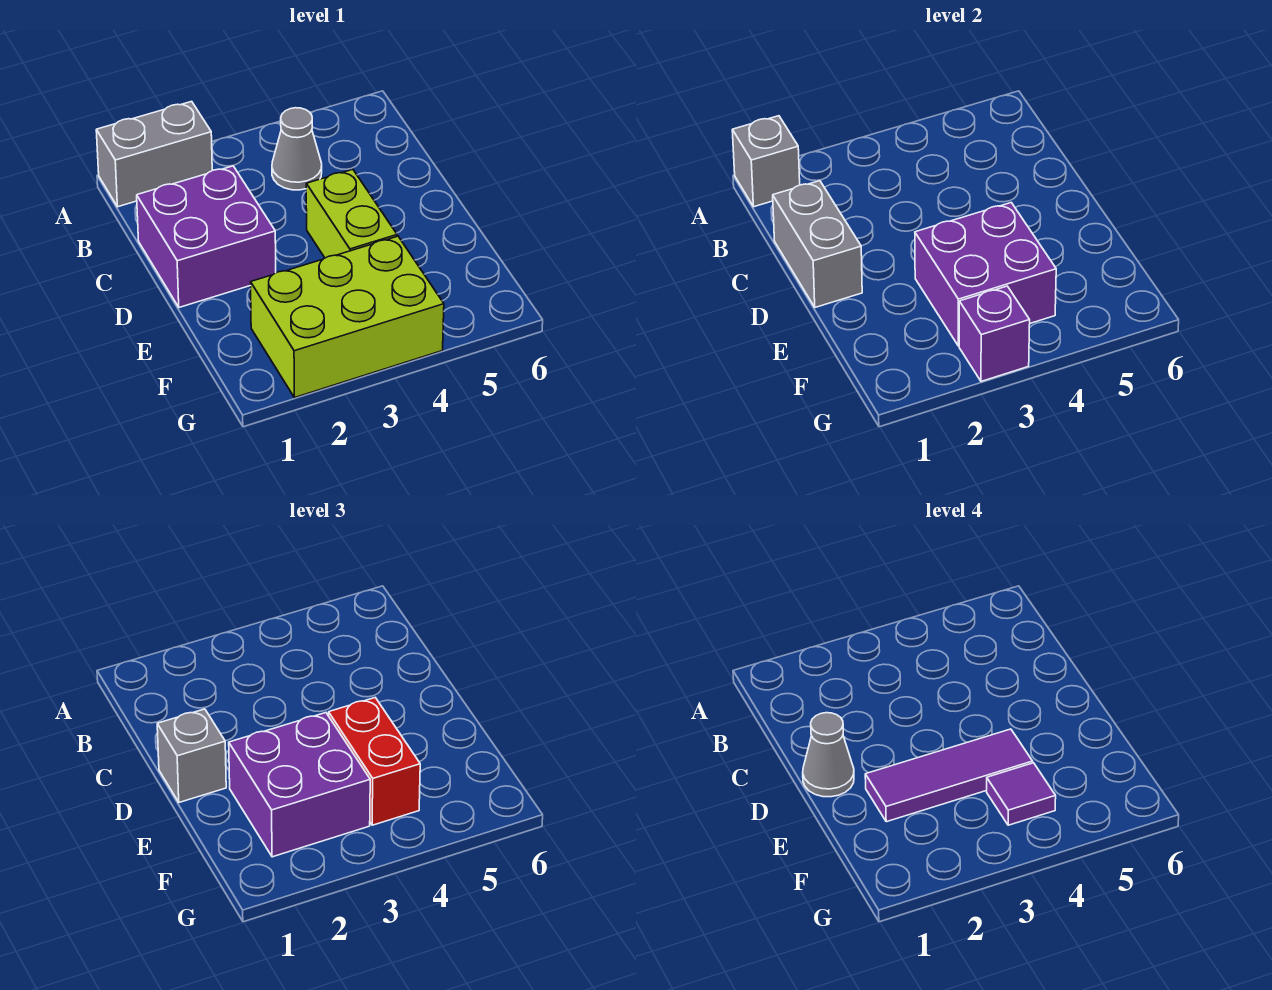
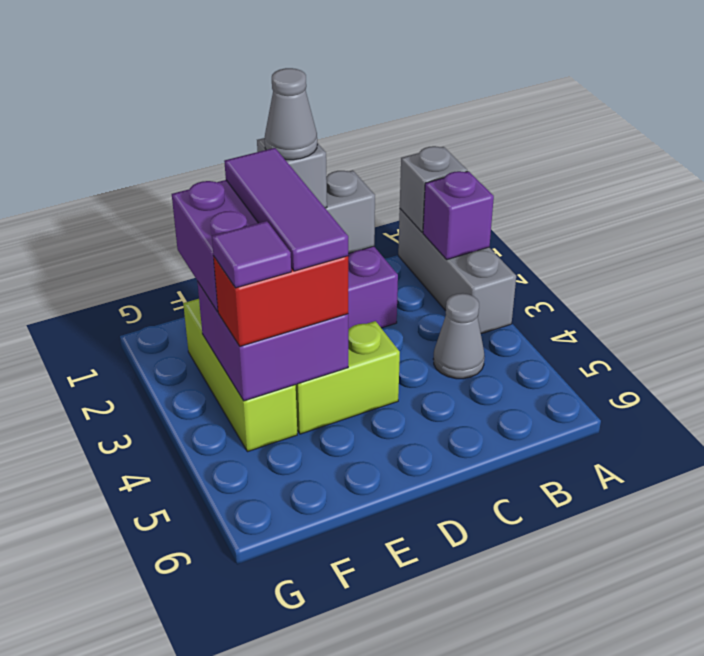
grey 1x2 brick [96,101,212,207] -> grey 1x3 brick [398,209,516,334]
lime 2x3 brick [251,236,444,398] -> lime 1x3 brick [183,299,297,452]
purple 1x1 brick [959,286,1030,381] -> purple 1x1 brick moved to [423,171,494,260]

